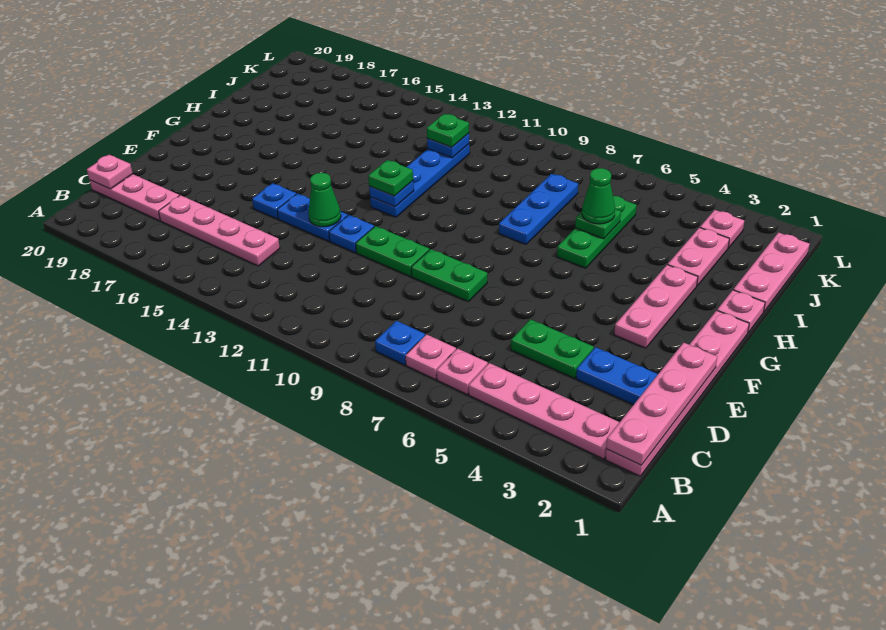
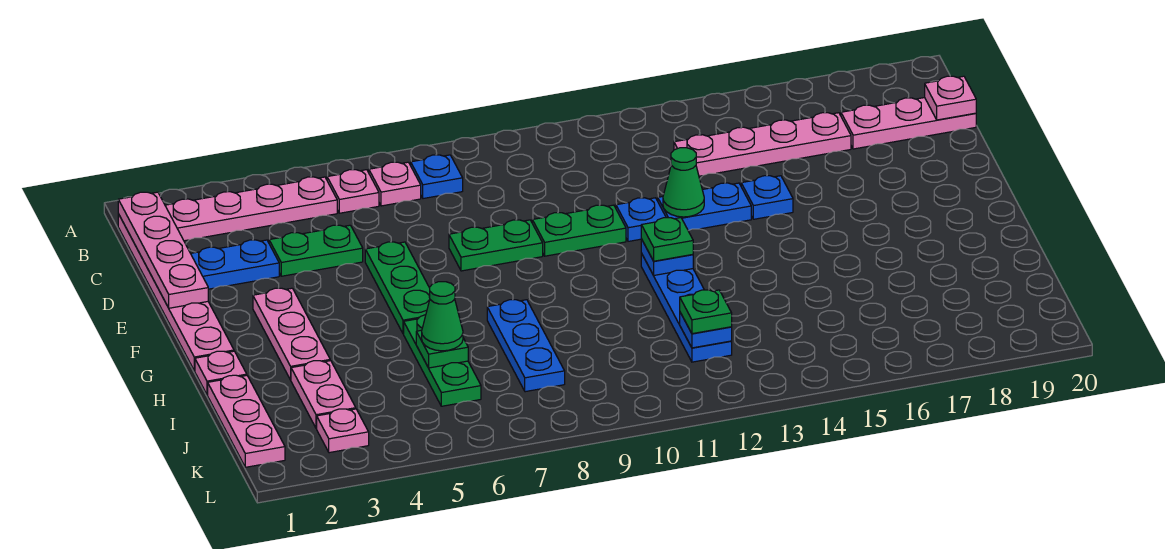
none -> green 1x3 plate [365,242,430,334]

